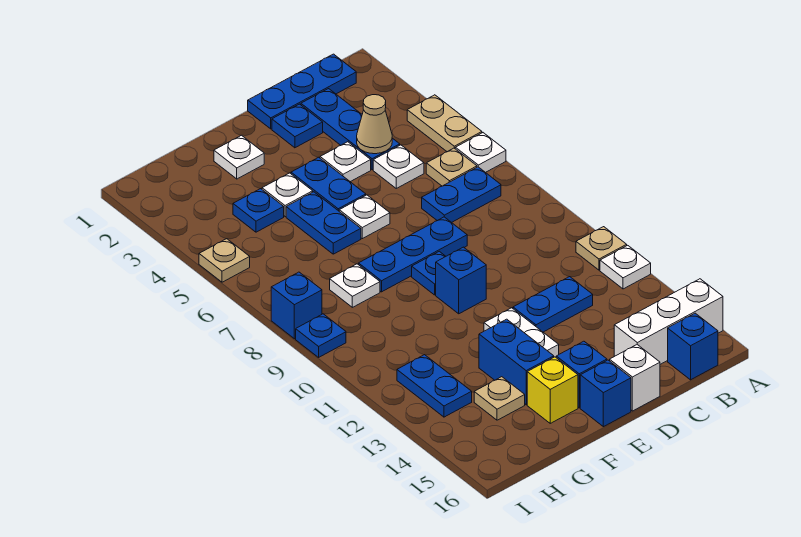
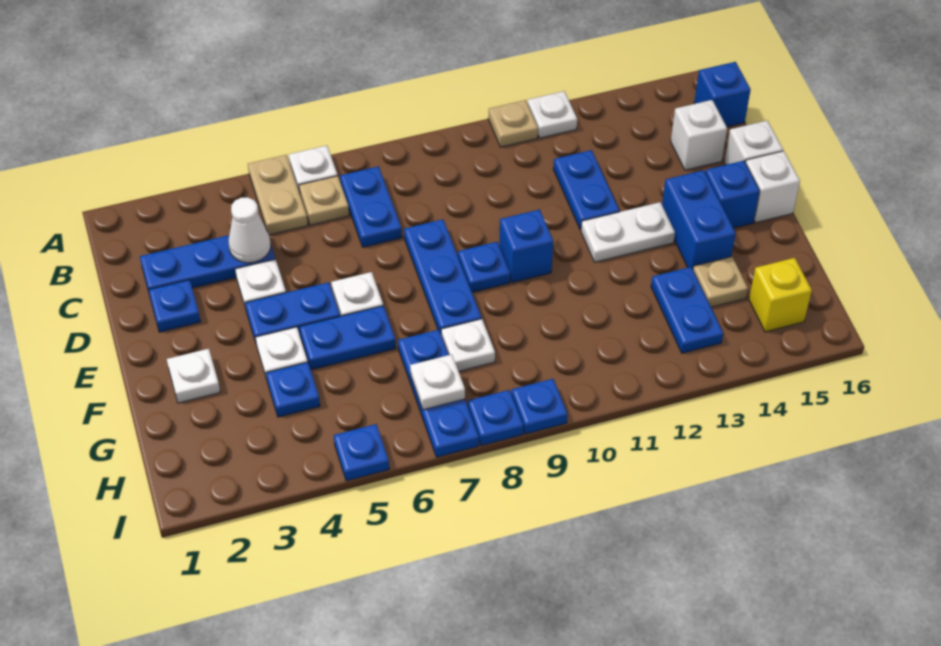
tan 1x2 plate [407,95,482,152] -> tan 1x2 plate turned to [248,155,308,235]
white 1x3 brick [614,279,723,364] -> white 1x1 brick [671,100,727,170]
blue 1x3 plate [248,54,356,129] -> blue 1x3 plate moved to [398,330,479,457]
tan 1x1 cone [357,95,392,154] -> white 1x1 cone [228,197,271,263]
white 1x1 plate [373,145,424,188] -> white 1x1 plate moved to [410,354,465,410]
blue 1x1 brick [580,360,631,427] -> white 1x1 brick [746,151,800,223]
blue 1x2 brick [479,319,554,405] -> blue 1x2 brick turned to [662,170,736,269]
yellow 1x1 brick [527,357,578,423] -> yellow 1x1 brick moved to [749,258,812,332]
blue 1x2 plate [397,355,472,417] -> blue 1x2 plate turned to [651,267,723,353]
tan 1x1 plate [199,239,250,282] -> blue 1x1 plate [334,424,389,481]
blue 1x1 brick [271,272,322,339] -> blue 1x1 plate [468,390,523,446]

